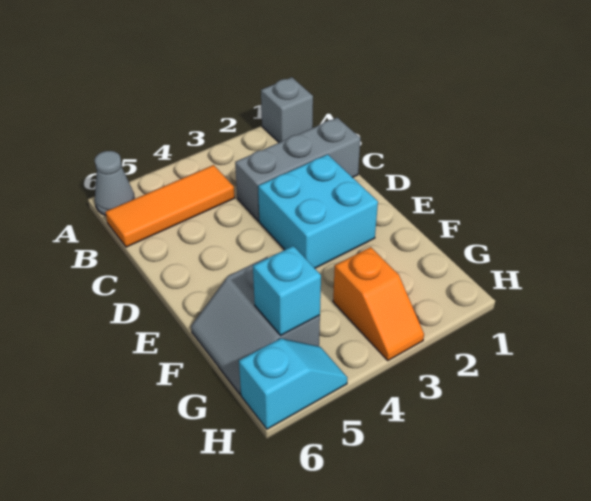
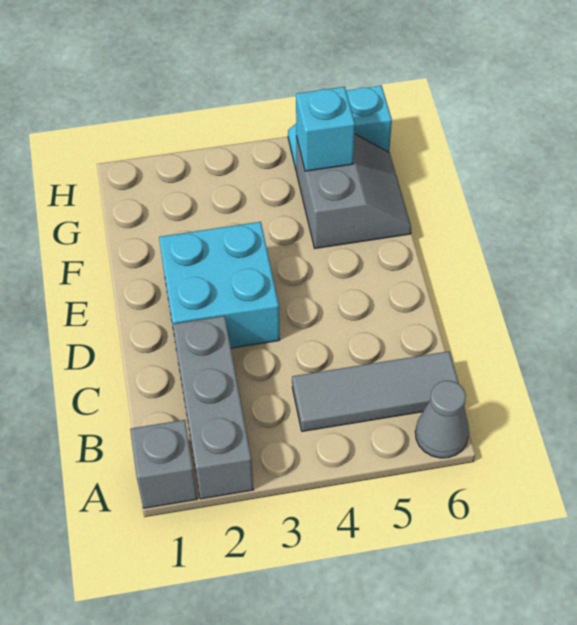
orange 1x3 tile [105,165,235,247] -> grey 1x3 tile [292,351,459,431]
grey 1x3 brick [235,118,360,221] -> grey 1x3 brick turned to [173,316,253,499]
orange 1x2 slope [333,247,424,360] -> none

